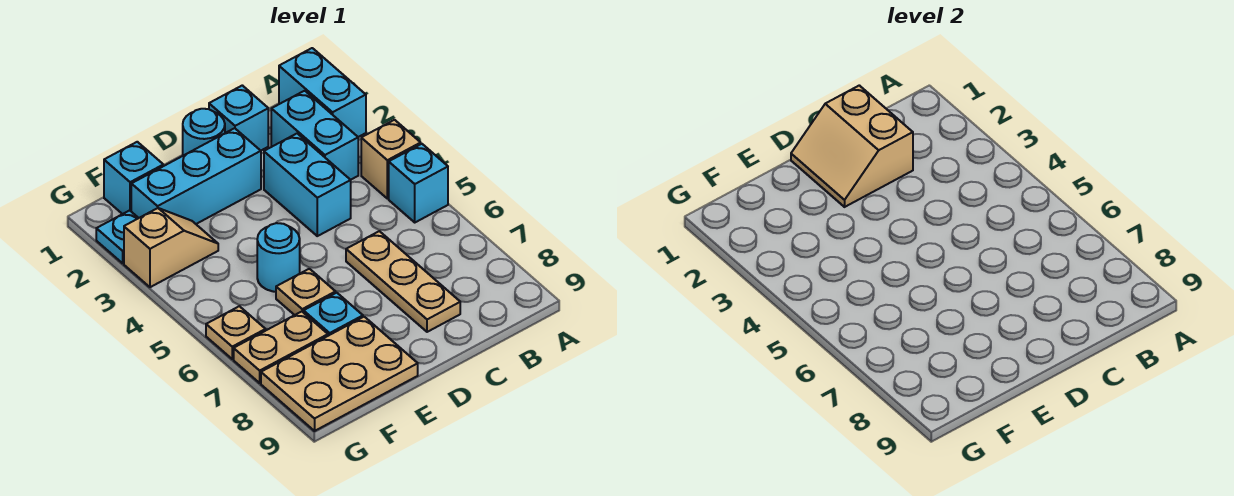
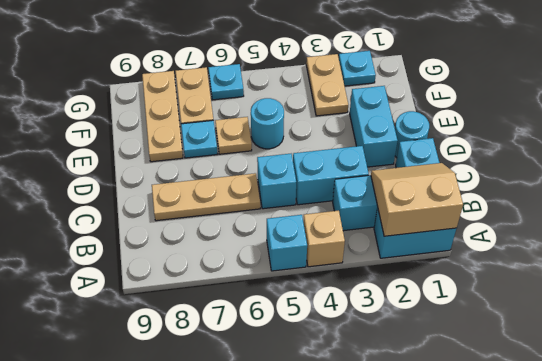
tan 2x2 slope [791,85,913,207] -> tan 2x2 slope moved to [371,163,463,236]
cyan 1x3 brick [131,128,261,224] -> cyan 1x2 brick [350,86,398,167]
tan 2x3 plate [261,317,418,431] -> tan 1x3 plate [142,71,183,162]
cyan 1x1 brick [104,142,163,214] -> cyan 1x1 brick moved to [257,154,296,209]
tan 1x2 slope [124,208,218,287] -> tan 1x2 plate [306,54,348,116]
tan 1x1 plate [206,306,266,359] -> cyan 1x1 plate [208,64,244,100]

